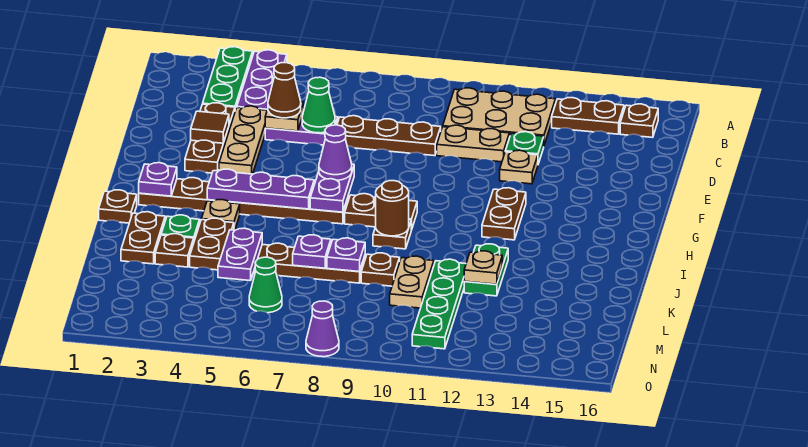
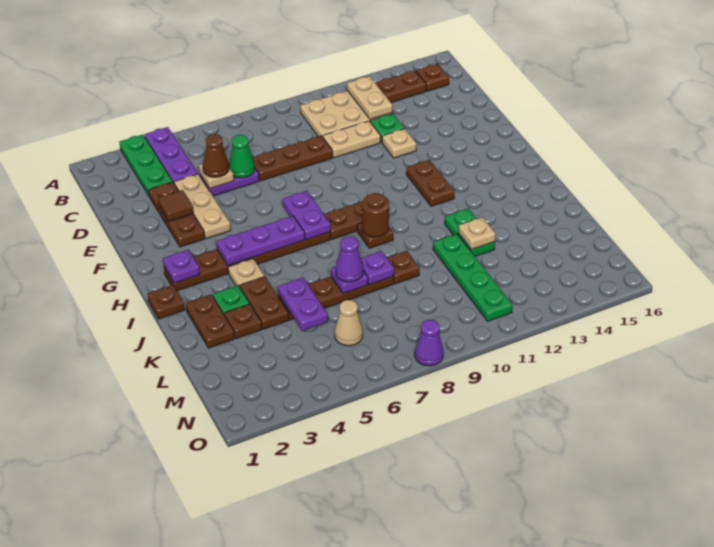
purple 1x1 cone [319,125,352,180] -> purple 1x1 cone moved to [336,237,363,282]
tan 1x2 plate [390,256,434,308] -> tan 1x2 plate moved to [347,76,392,119]
green 1x1 cone [249,257,282,313] -> tan 1x1 cone [335,300,363,346]

